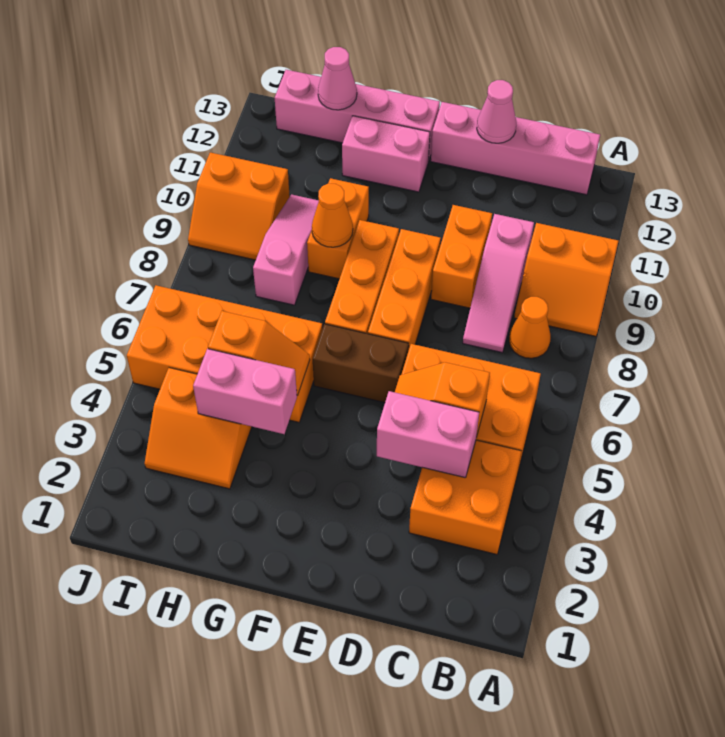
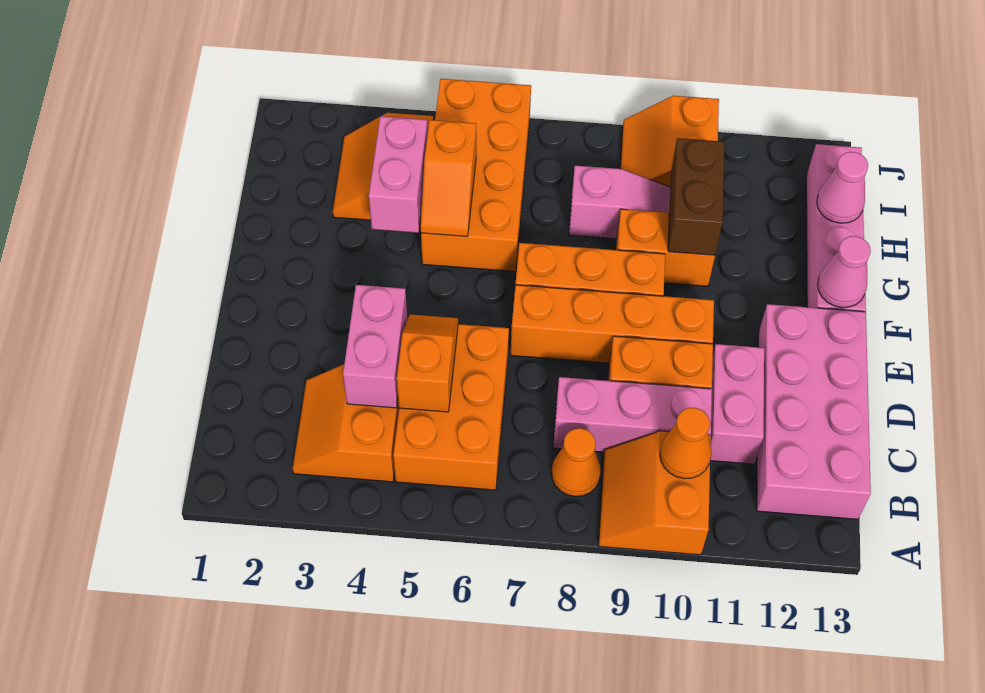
orange 2x2 brick [409,440,521,554] -> orange 2x2 slope [293,364,399,482]
pink 1x4 brick [431,102,600,195] -> pink 2x4 brick [757,304,871,519]
pink 1x3 slope [463,214,534,353] -> pink 1x3 brick [553,377,712,452]
pink 1x1 cone [477,80,516,143] -> pink 1x1 cone moved to [818,236,871,308]
brown 1x2 brick [313,324,409,403] -> brown 1x2 brick moved to [668,138,724,255]
orange 1x3 brick [368,229,441,351] -> orange 1x4 brick [511,285,714,363]
pink 1x2 brick [342,116,430,192] -> pink 1x2 brick moved to [710,344,764,464]
orange 1x1 cone [312,183,353,247] -> orange 1x1 cone moved to [660,408,712,479]

